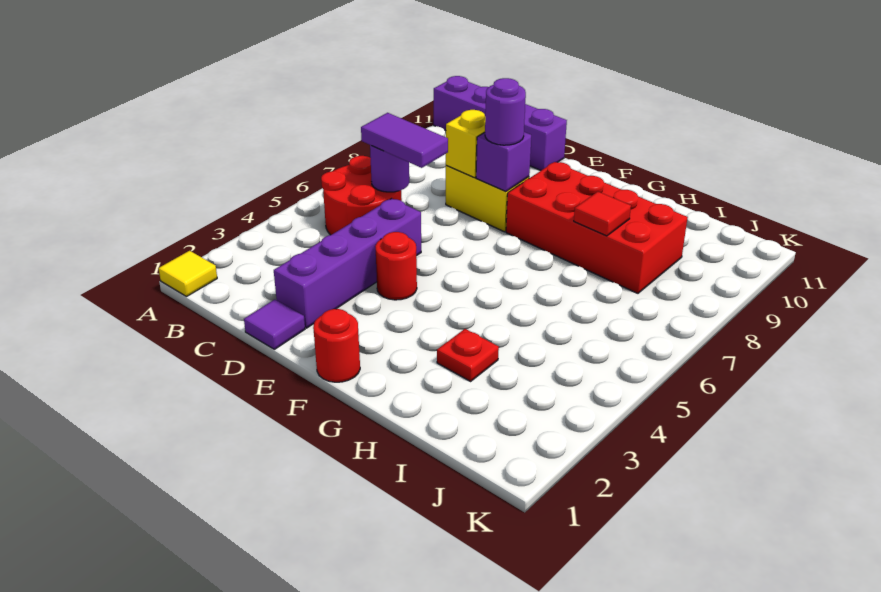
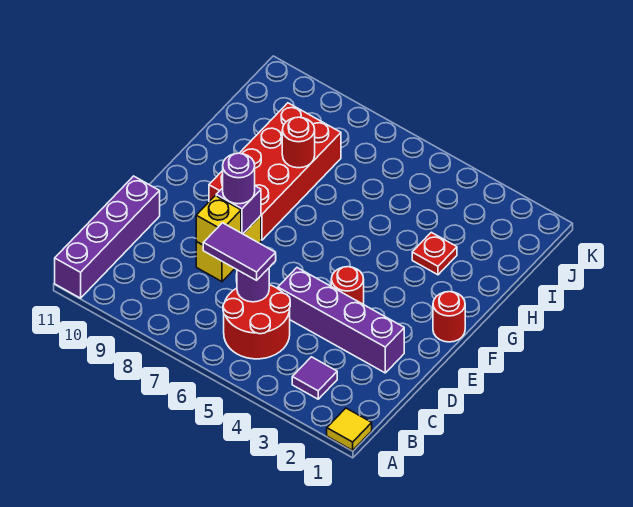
purple 1x2 tile [361,113,448,168] -> purple 1x2 tile turned to [203,223,276,280]
purple 1x1 tile [244,299,305,349] -> purple 1x1 tile moved to [292,357,337,399]
red 1x1 tile [574,192,631,236] -> red 1x1 round brick [282,117,315,168]

